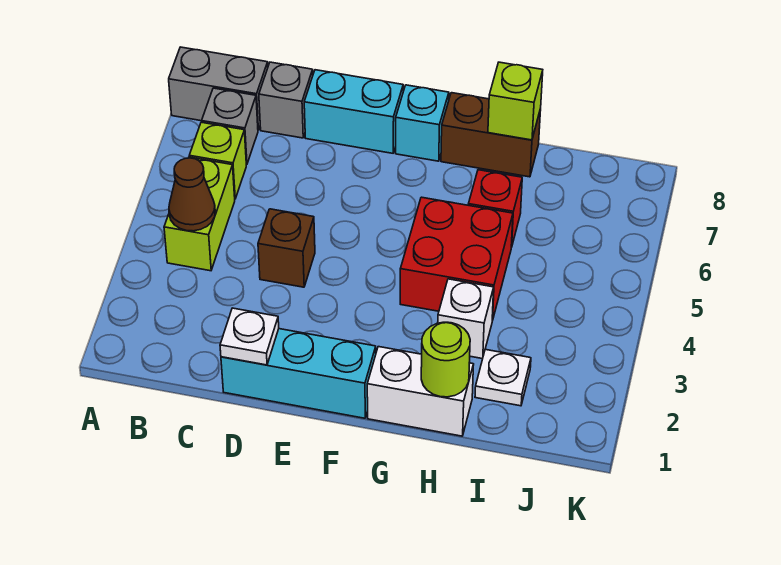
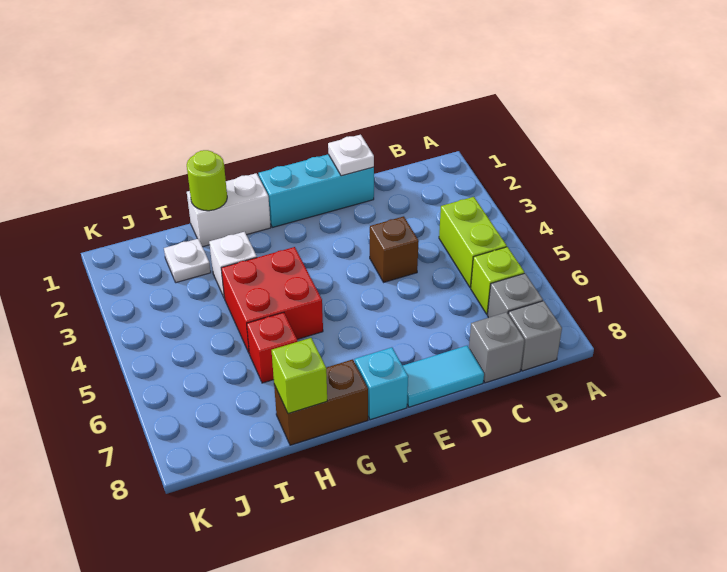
grey 1x2 brick [169,47,268,130] -> grey 1x1 brick [508,301,562,371]
brown 1x1 cone [169,158,215,231] -> none
cyan 1x2 brick [304,70,403,153] -> cyan 1x2 tile [403,346,484,407]

